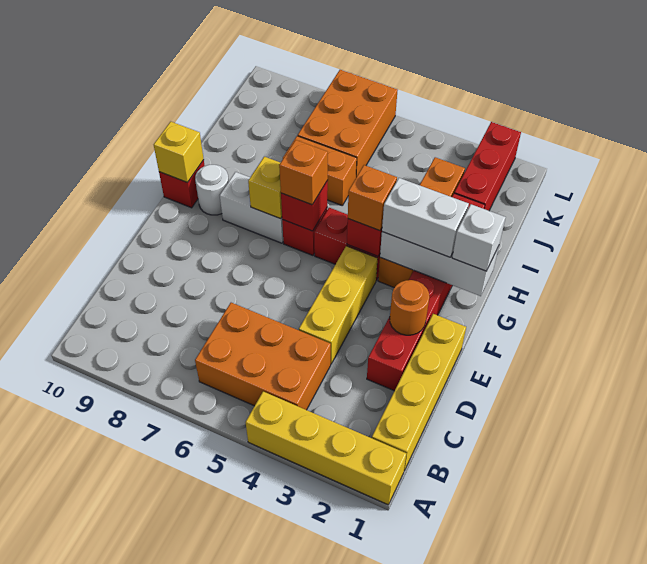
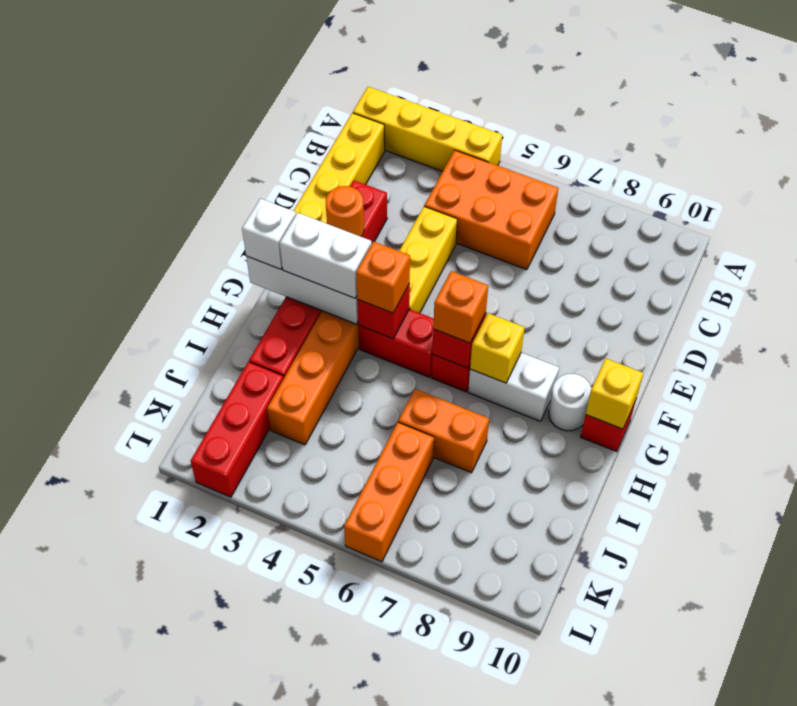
orange 2x3 brick [298,70,398,177] -> orange 1x3 brick [344,422,434,562]

